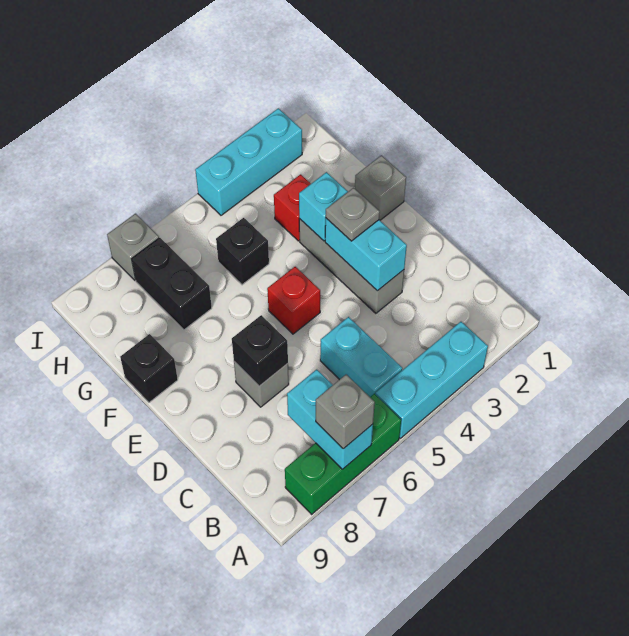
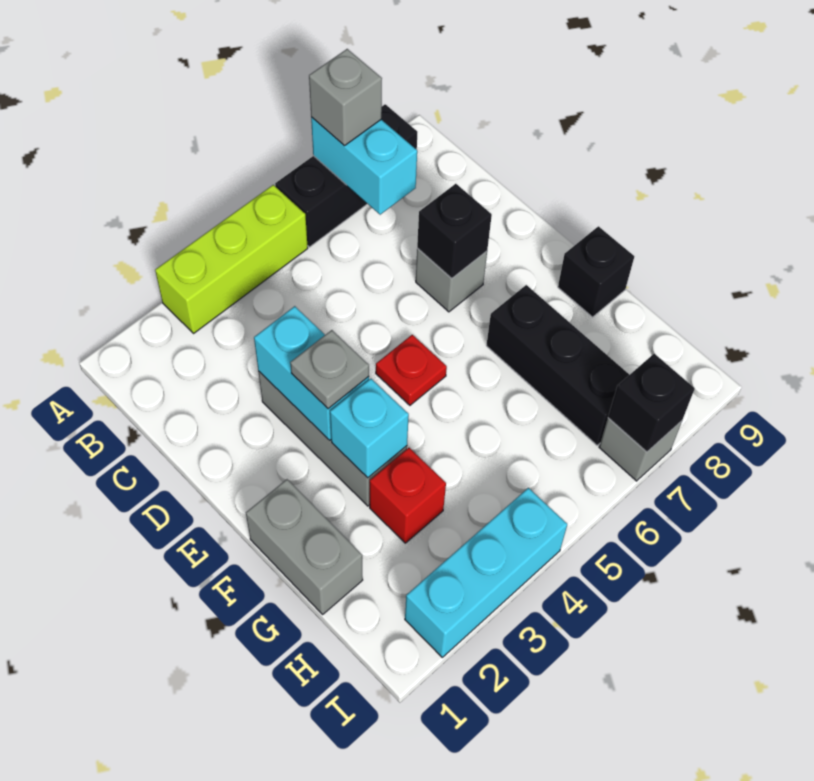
cyan 1x3 brick [376,322,488,438] -> lime 1x3 brick [155,185,308,333]
green 1x3 brick [285,394,401,514] -> black 1x3 brick [275,104,417,247]
cyan 1x2 brick [320,317,402,397] -> none
red 1x1 brick [267,267,320,334] -> red 1x1 plate [376,335,447,405]
grey 1x1 brick [355,155,406,220] -> grey 1x2 brick [246,479,363,614]
black 1x1 brick [216,218,269,285] -> black 1x1 brick moved to [608,354,695,452]
black 1x2 brick [132,238,212,330] -> black 1x3 brick [486,285,629,445]

